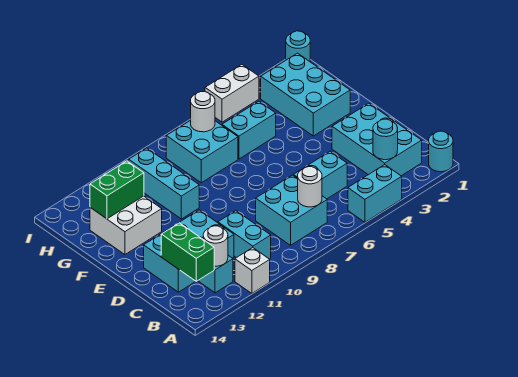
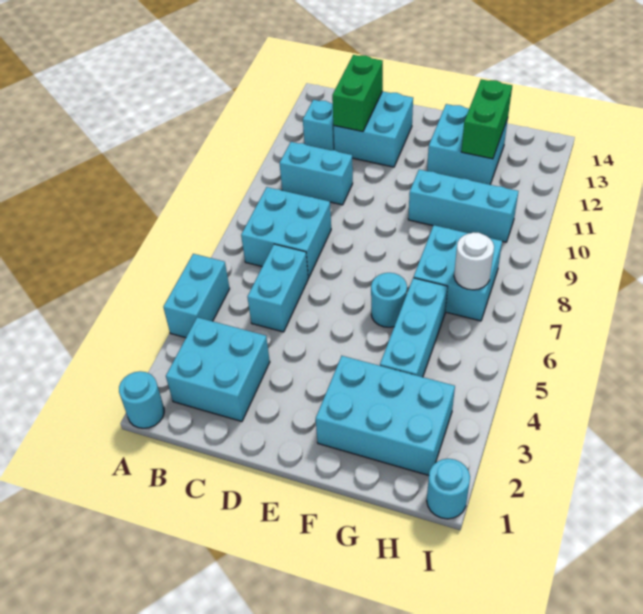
white 1x1 brick [235,248,270,293] -> none
cyan 2x3 brick [332,103,422,176] -> cyan 2x2 brick [166,317,270,421]
cyan 1x1 round brick [373,119,398,160] -> cyan 1x1 round brick moved to [371,273,407,327]
white 1x1 round brick [297,167,322,207] -> none
white 1x1 round brick [203,226,228,266] -> none
green 1x2 brick [161,223,214,281] -> green 1x2 brick turned to [332,55,383,132]
cyan 2x3 brick [144,210,234,292] -> cyan 2x2 brick [334,91,413,167]
white 2x2 brick [90,196,162,255] -> cyan 2x2 brick [427,104,508,185]
cyan 1x2 brick [222,101,276,159] -> cyan 1x3 brick [380,278,448,377]
white 1x2 brick [205,65,259,122] -> none

